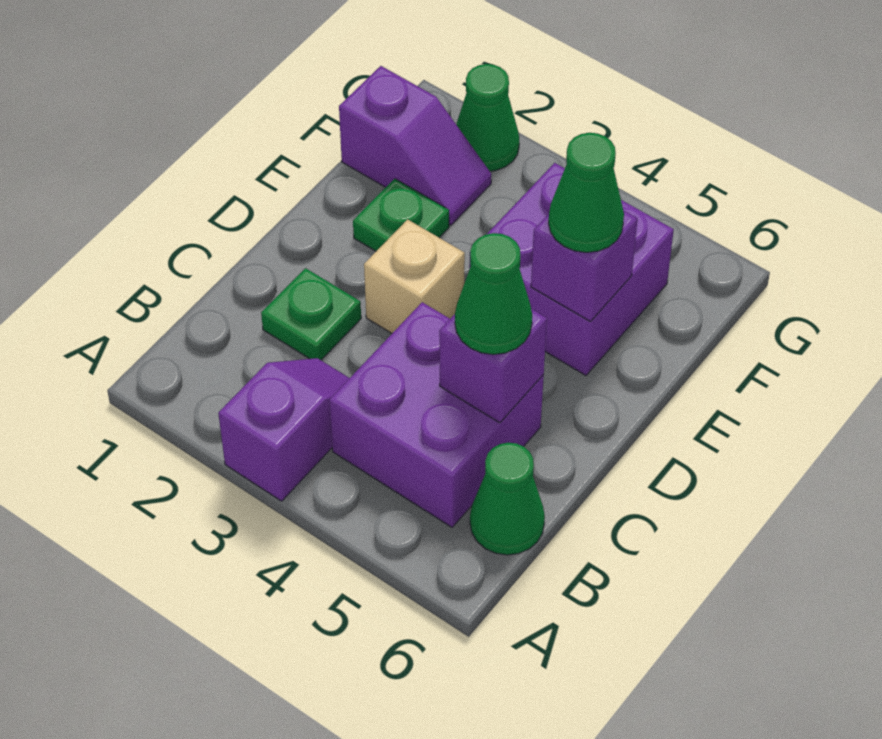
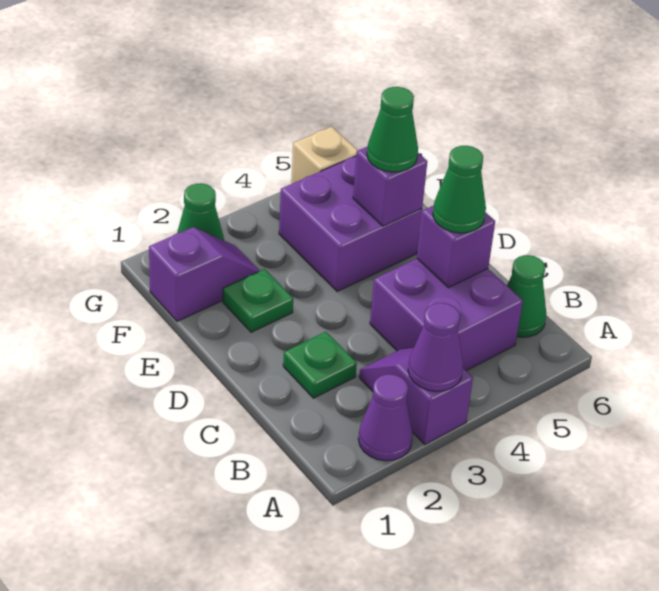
none -> purple 1x1 cone [358,374,413,461]
none -> purple 1x1 cone [408,303,463,391]
tan 1x1 brick [364,219,465,333] -> tan 1x1 brick moved to [291,127,358,184]

